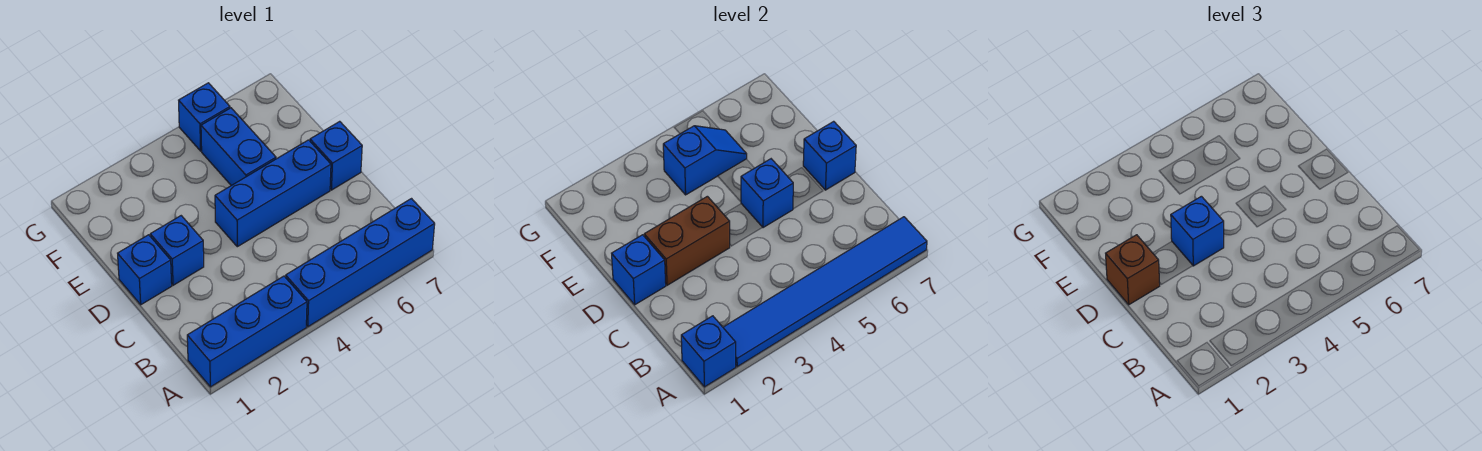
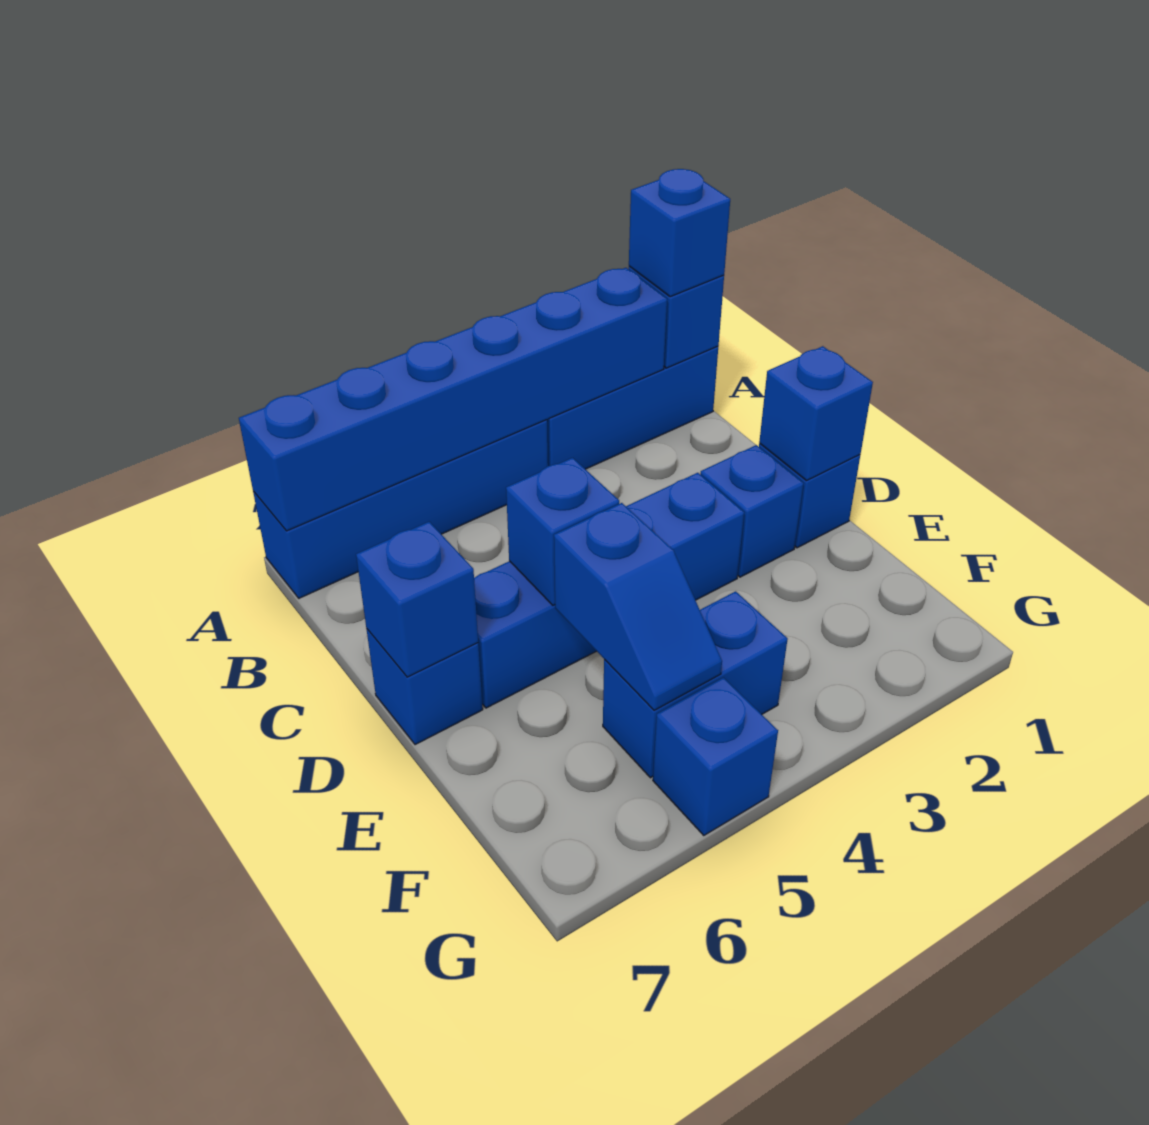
blue 1x6 tile [723,217,927,367] -> blue 1x6 brick [239,268,667,531]
brown 1x1 brick [1106,235,1160,305] -> none
brown 1x2 brick [644,196,730,285] -> none
blue 1x1 brick [1171,196,1224,266] -> blue 1x1 brick moved to [629,169,730,297]
blue 1x3 brick [215,140,331,247] -> blue 1x4 brick [474,473,744,708]
blue 1x2 brick [201,108,276,186] -> blue 1x2 brick turned to [603,591,788,778]
blue 1x2 slope [663,126,747,195] -> blue 1x2 slope turned to [554,503,722,710]

